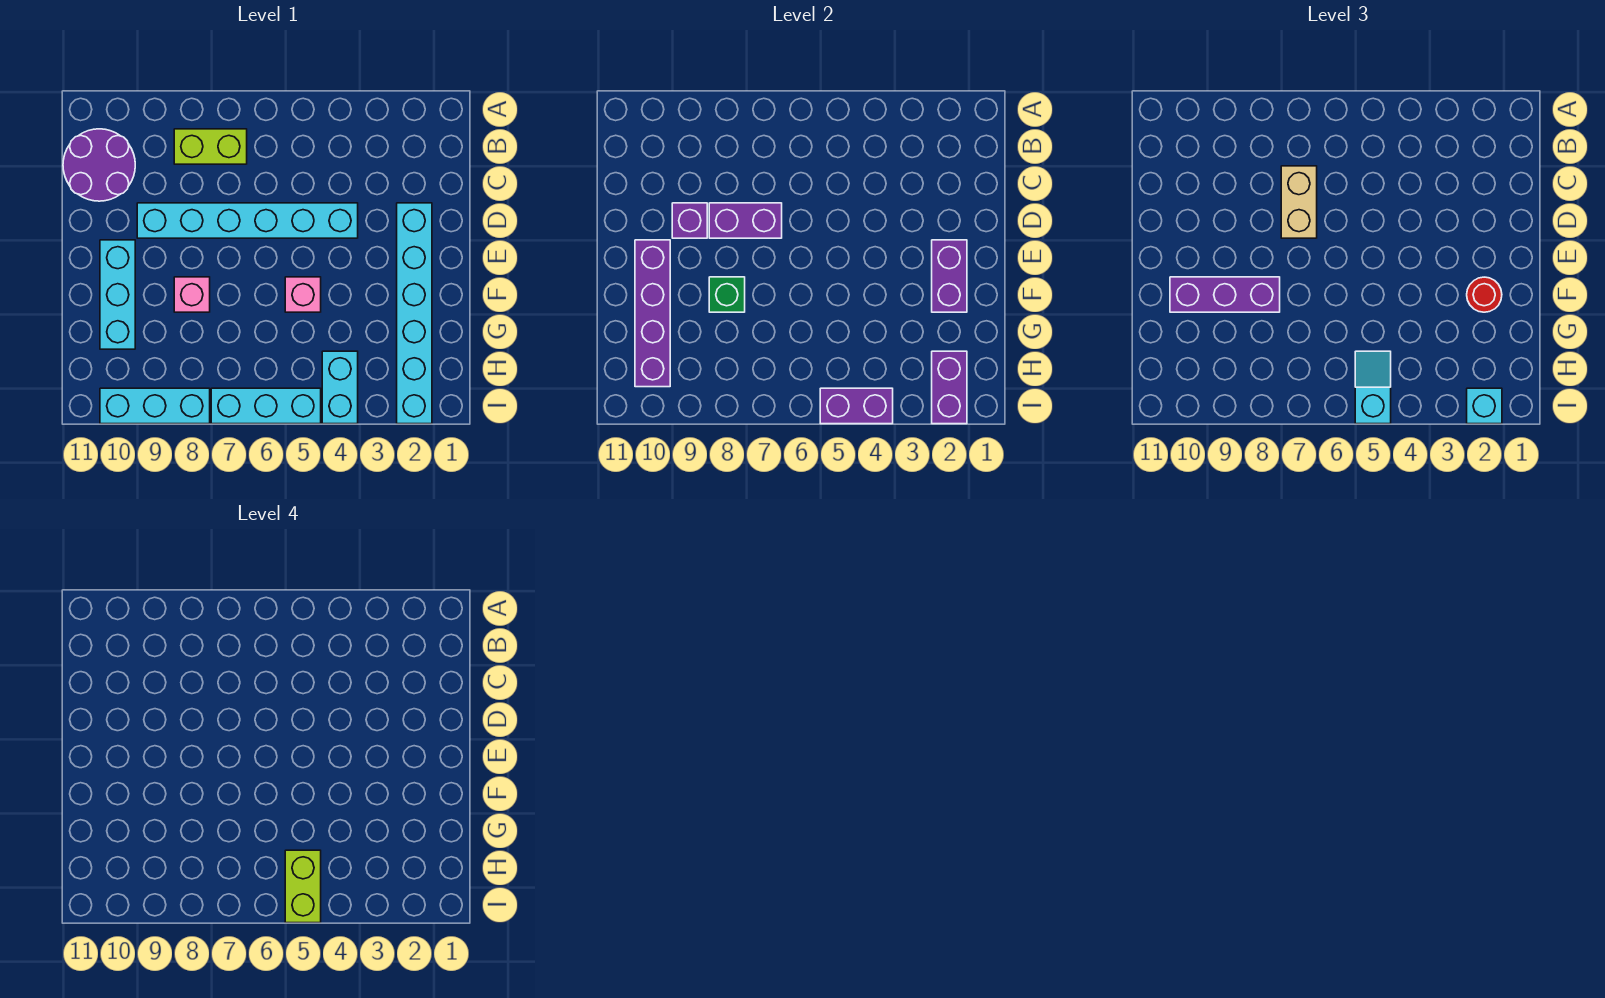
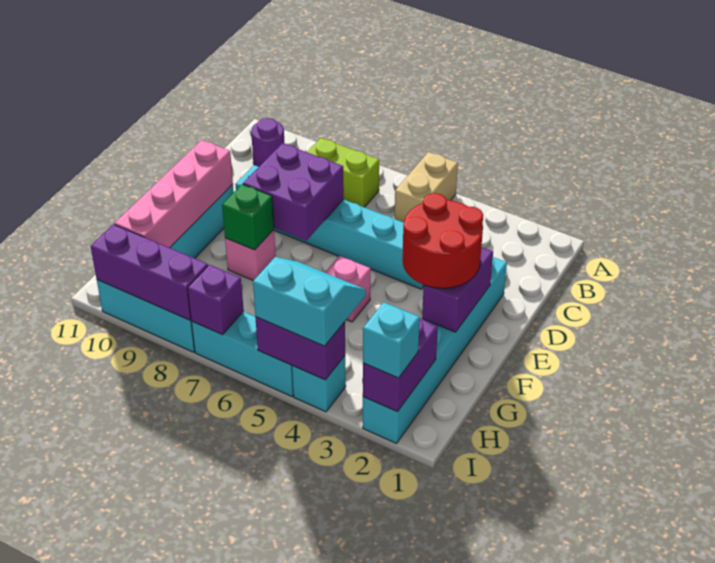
purple 2x2 round brick [63,129,135,201] -> purple 1x1 round brick [251,118,285,167]
tan 1x2 brick [1281,166,1317,238] -> tan 1x2 brick moved to [395,152,458,222]
purple 1x2 brick [709,203,782,238] -> purple 2x2 brick [243,143,344,241]
purple 1x1 brick [672,203,707,238] -> purple 1x1 brick moved to [188,265,244,335]
purple 1x4 brick [635,240,670,387] -> pink 1x4 brick [114,140,233,248]
red 1x1 round brick [1467,277,1502,312] -> red 2x2 round brick [402,193,483,288]
purple 1x3 brick [1170,277,1280,312] -> purple 1x3 brick moved to [91,224,208,320]
cyan 1x2 brick [322,351,358,424] -> cyan 1x1 brick [292,356,346,412]
cyan 1x2 slope [1355,351,1391,424] -> cyan 2x2 slope [253,257,366,346]
lime 1x2 brick [285,850,321,923] -> none

